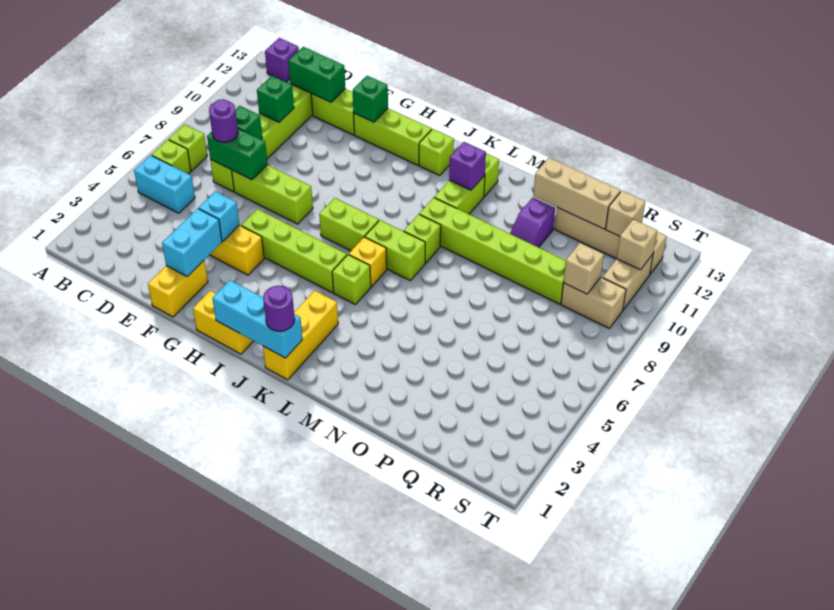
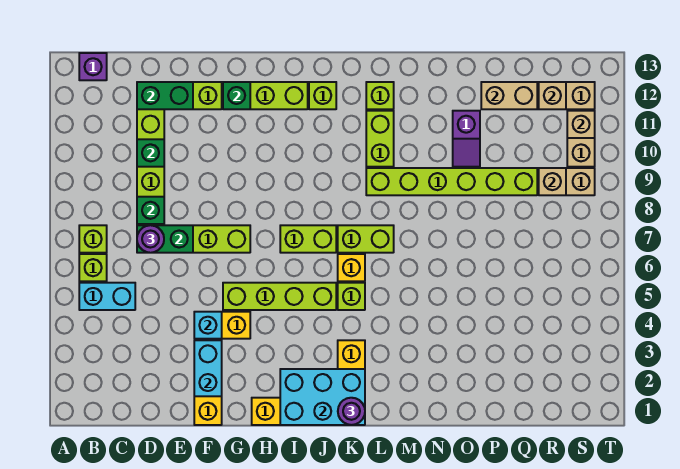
cyan 1x3 brick [212,280,302,358] -> cyan 2x3 brick [280,369,365,425]
lime 1x1 brick [404,214,441,263] -> none
purple 1x1 brick [449,142,486,190] -> none
tan 1x3 brick [533,158,620,229] -> tan 1x2 brick [481,82,537,109]

